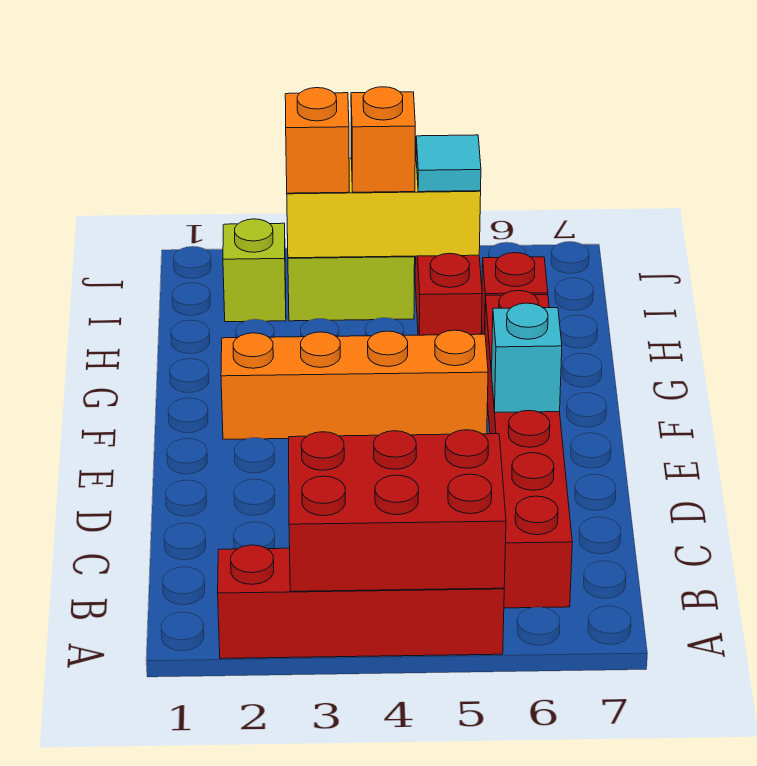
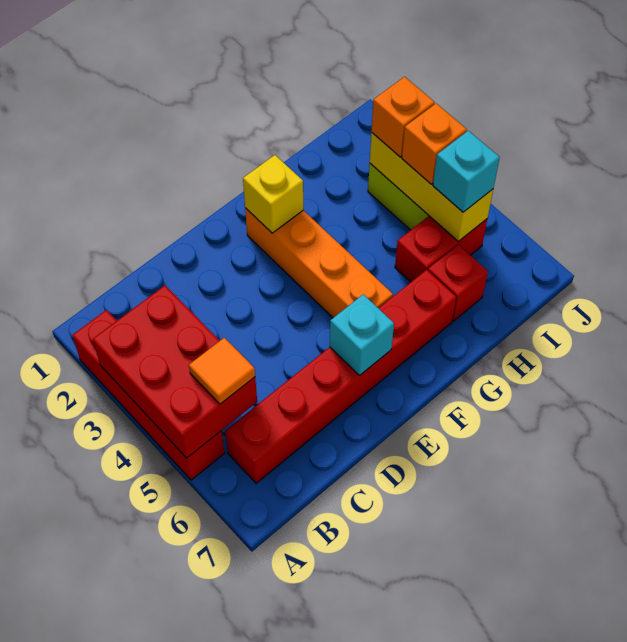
none -> orange 1x1 tile [189,338,255,404]
none -> yellow 1x1 brick [243,155,303,233]
lime 1x1 brick [223,219,286,322] -> none
cyan 1x1 tile [416,135,481,192] -> cyan 1x1 brick [433,131,500,212]

